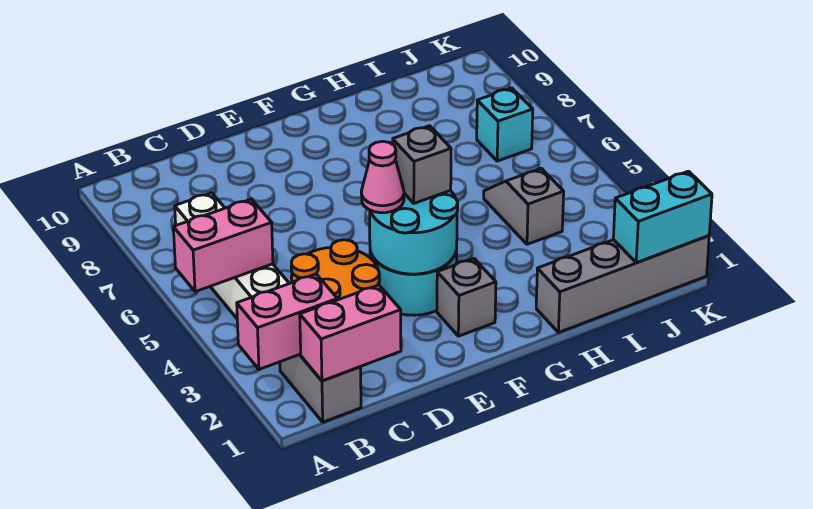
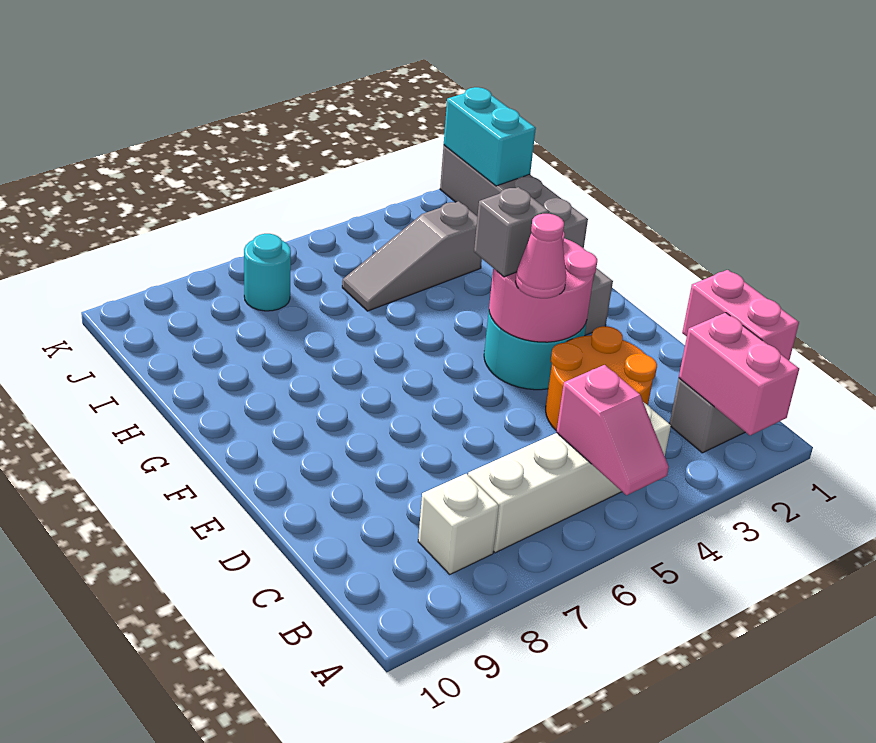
pink 1x2 brick [173,199,273,292] -> pink 1x2 slope [556,365,669,495]
none -> white 1x1 brick [418,474,499,574]
cyan 2x2 round brick [370,191,458,274] -> pink 2x2 round brick [489,232,597,342]
grey 1x2 slope [484,168,564,244] -> grey 1x3 slope [342,201,482,311]
cyan 1x1 brick [477,88,533,161] -> cyan 1x1 round brick [244,234,291,311]

